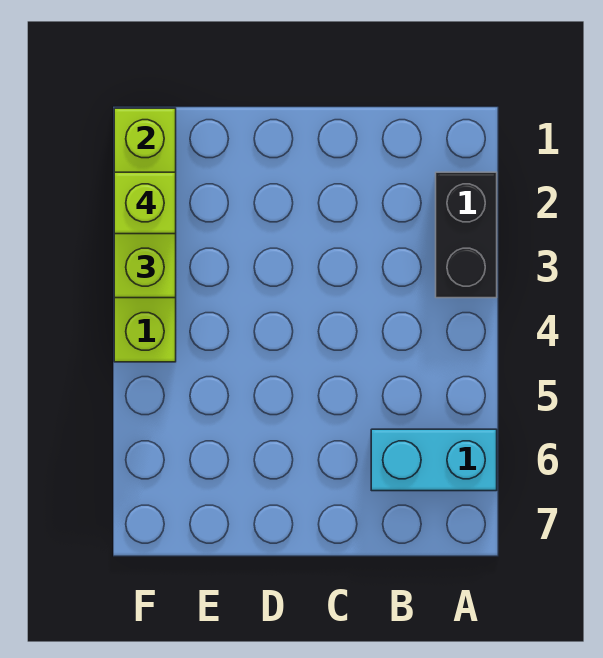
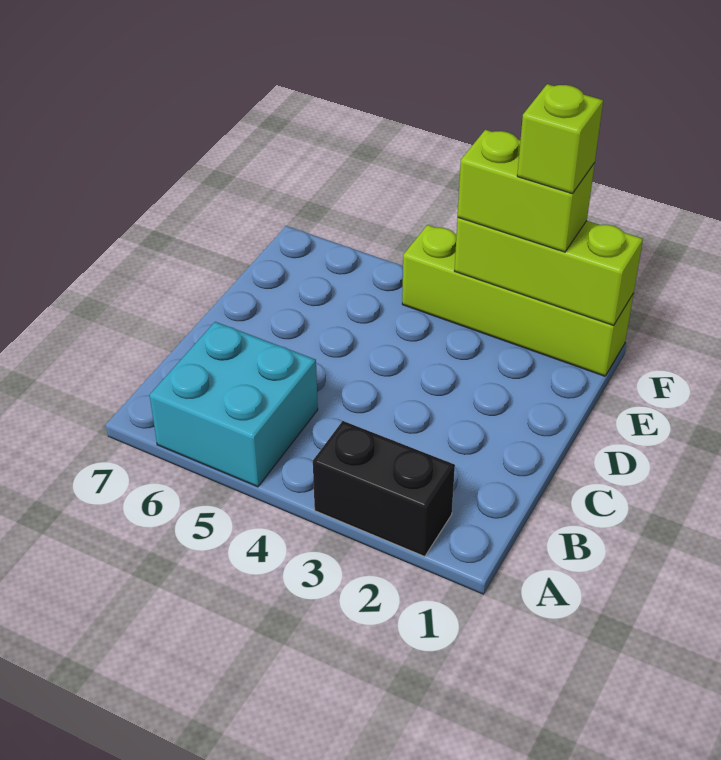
cyan 1x2 brick [371,429,497,491] -> cyan 2x2 brick [150,322,318,487]

